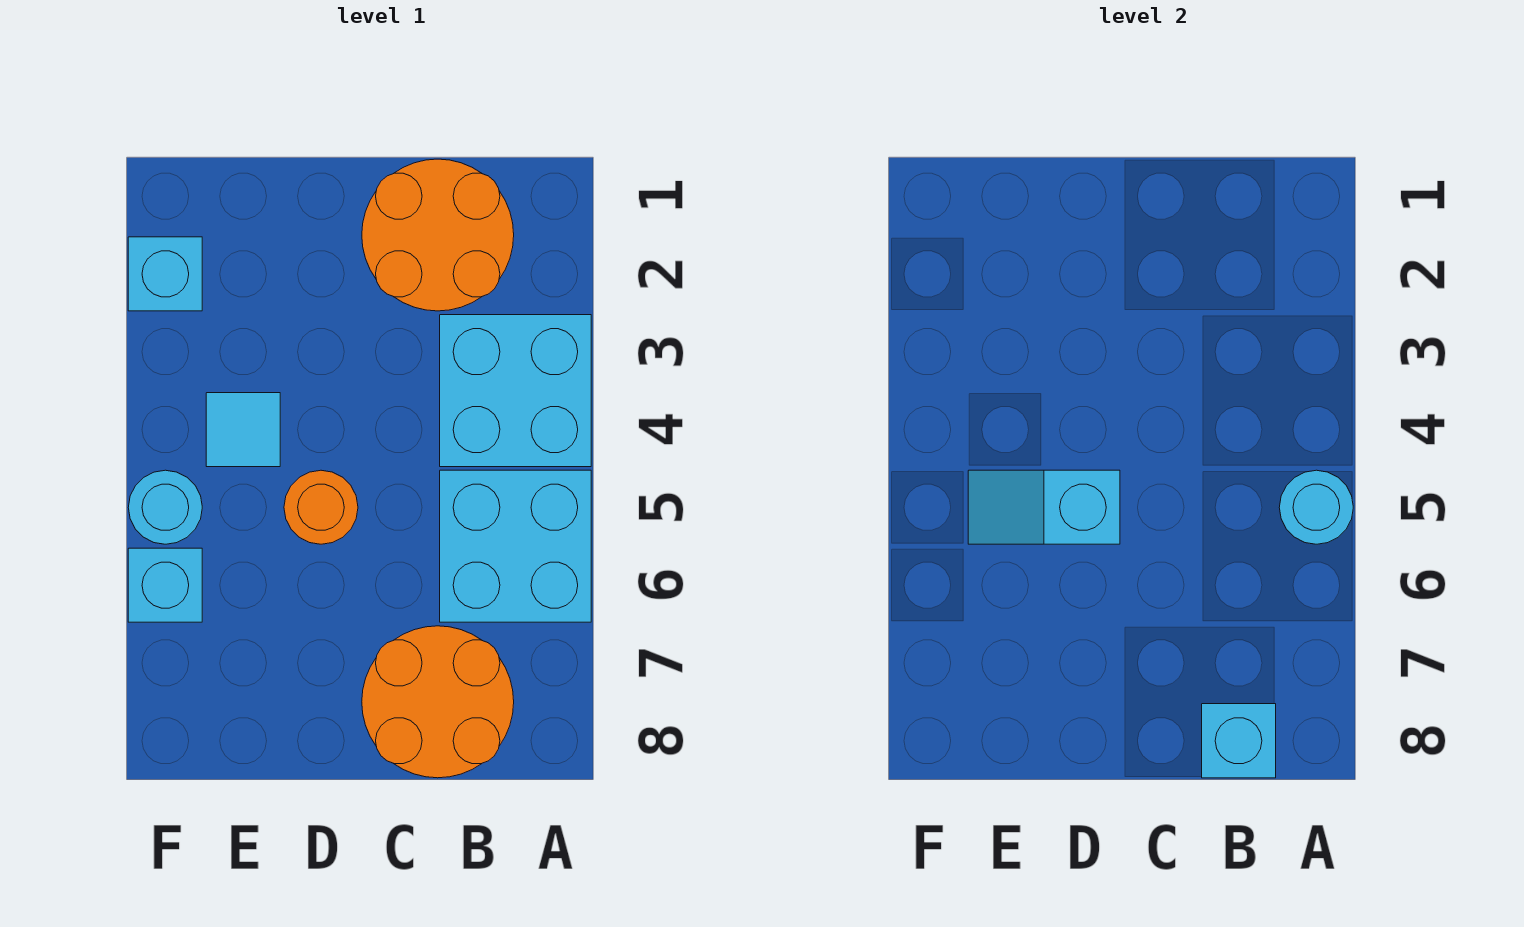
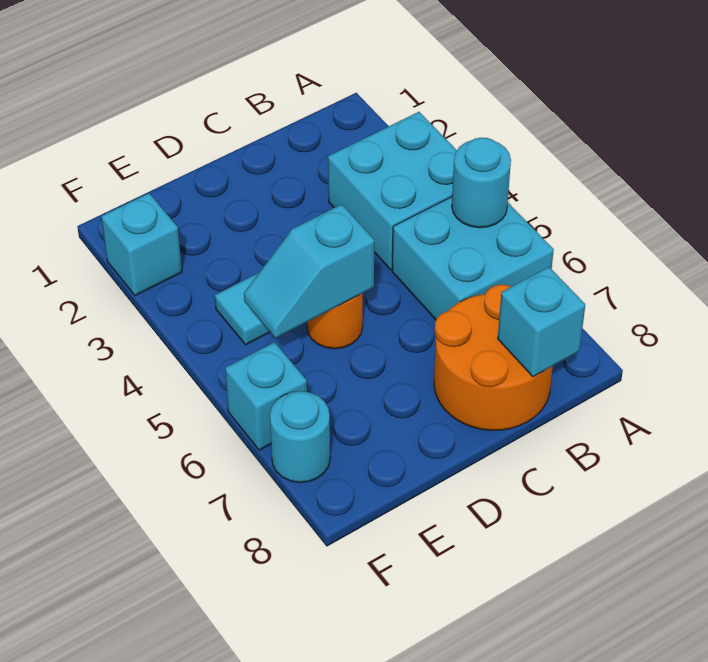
orange 2x2 round brick [362,159,514,311] -> none
cyan 1x1 round brick [128,470,202,544] -> cyan 1x1 round brick moved to [270,391,330,483]

